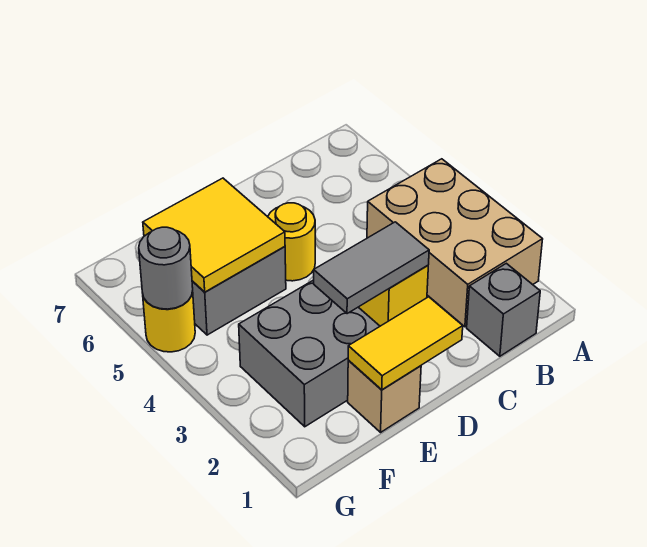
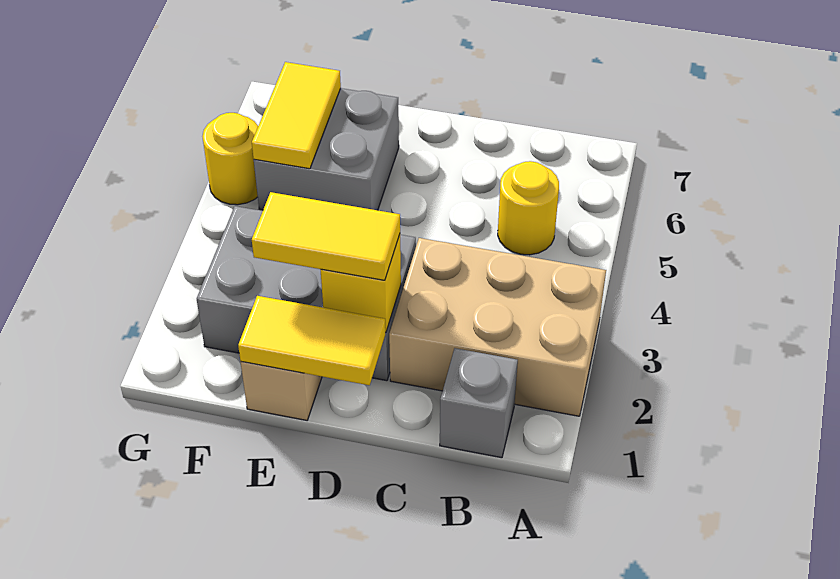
tan 2x3 brick [367,159,543,327] -> tan 2x3 brick turned to [389,238,606,416]
grey 1x2 tile [314,222,429,314] -> yellow 1x2 tile [252,192,400,280]
yellow 1x1 round brick [268,203,315,281] -> yellow 1x1 round brick moved to [498,161,559,255]
yellow 2x2 tile [143,178,285,292] -> yellow 1x2 tile [252,62,341,169]
grey 1x1 round brick [139,227,193,309] -> none

